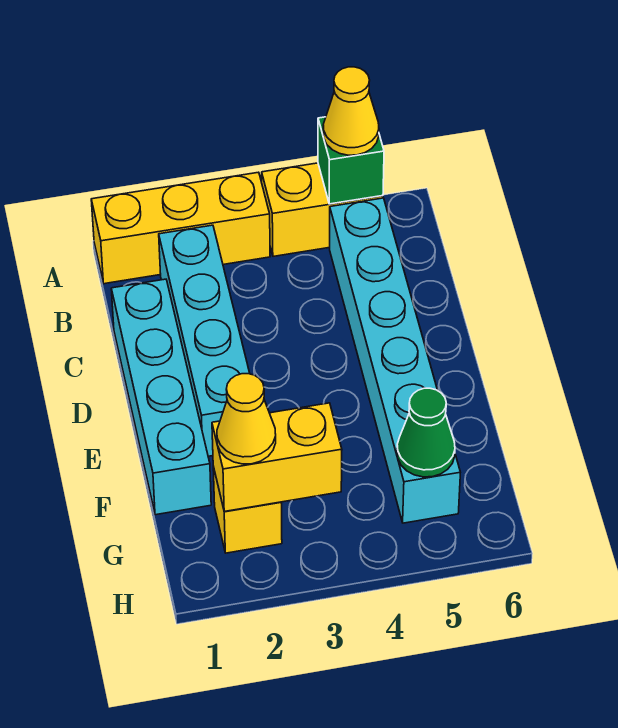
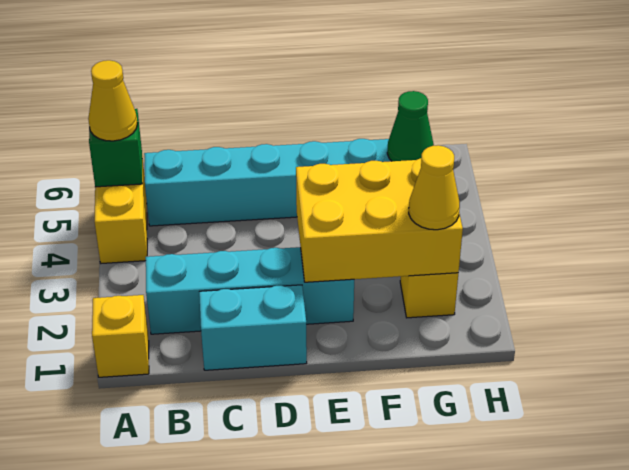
yellow 1x3 brick [91,172,270,284] -> yellow 1x1 brick [92,295,149,377]
cyan 1x4 brick [111,279,211,515] -> cyan 1x2 brick [199,285,307,370]
yellow 1x2 brick [212,403,342,511] -> yellow 2x3 brick [296,158,463,282]

